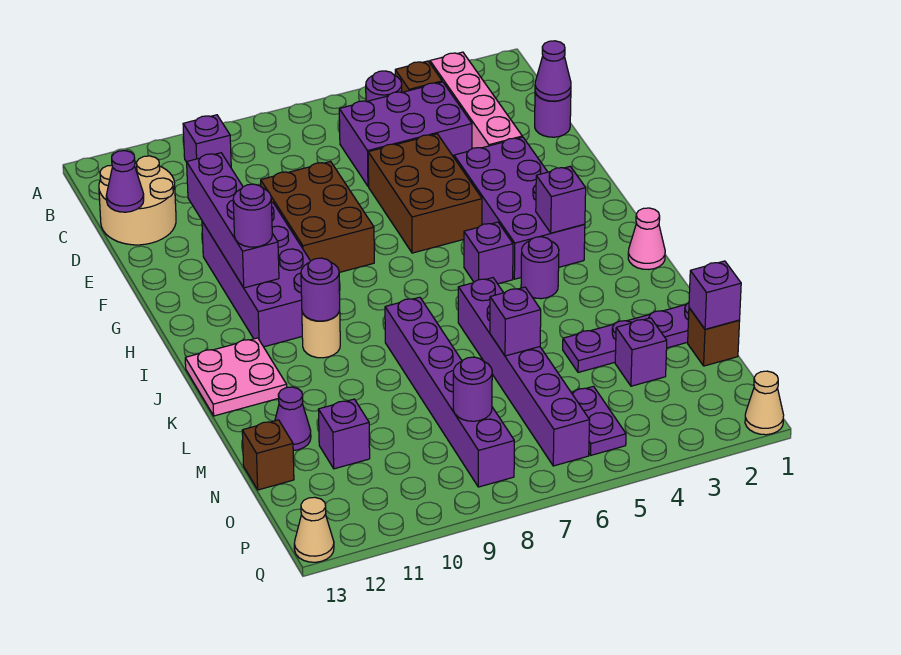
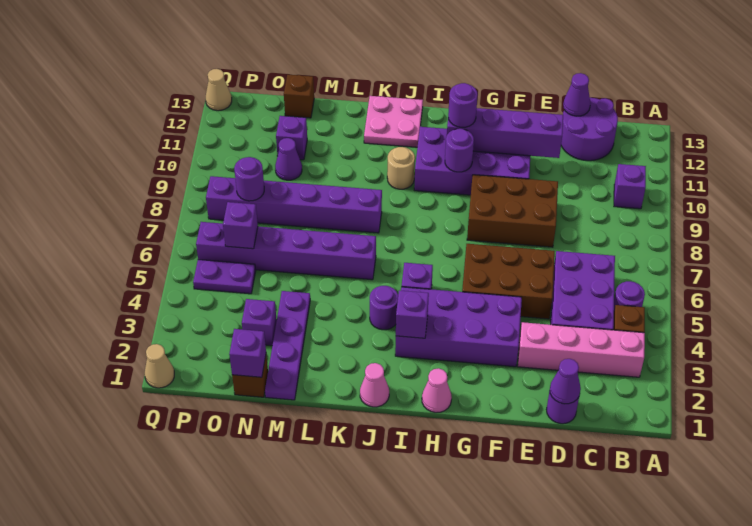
tan 2x2 round brick [99,156,176,245] -> purple 2x2 round brick [561,98,618,161]
none -> pink 1x1 cone [422,368,452,413]
purple 1x1 round brick [301,258,340,321] -> purple 1x1 round brick moved to [445,129,474,172]
purple 1x1 brick [490,287,541,356] -> purple 1x1 brick moved to [223,202,258,249]
purple 1x1 cone [275,387,311,451] -> purple 1x1 cone moved to [275,138,302,180]

